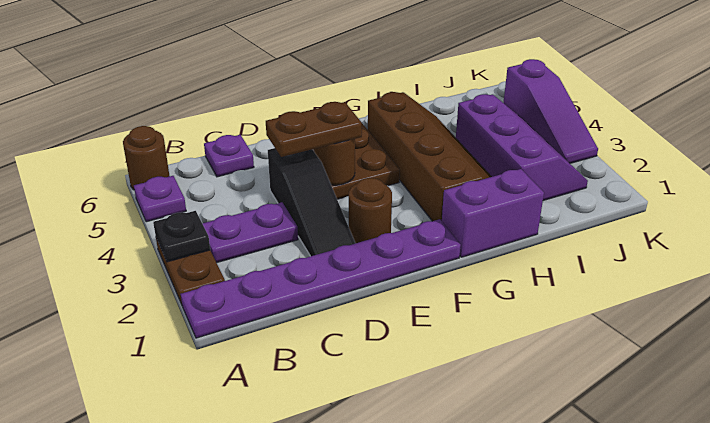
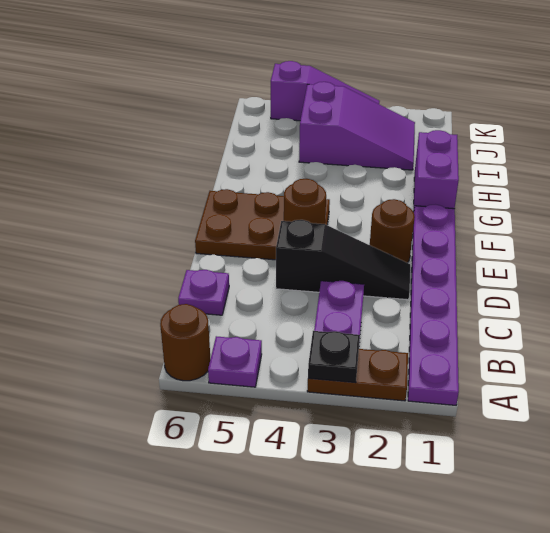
brown 1x2 plate [266,102,362,157] -> none
brown 2x4 slope [368,92,492,221] -> none
purple 2x3 slope [456,94,588,201] -> purple 2x3 slope turned to [299,82,415,170]

